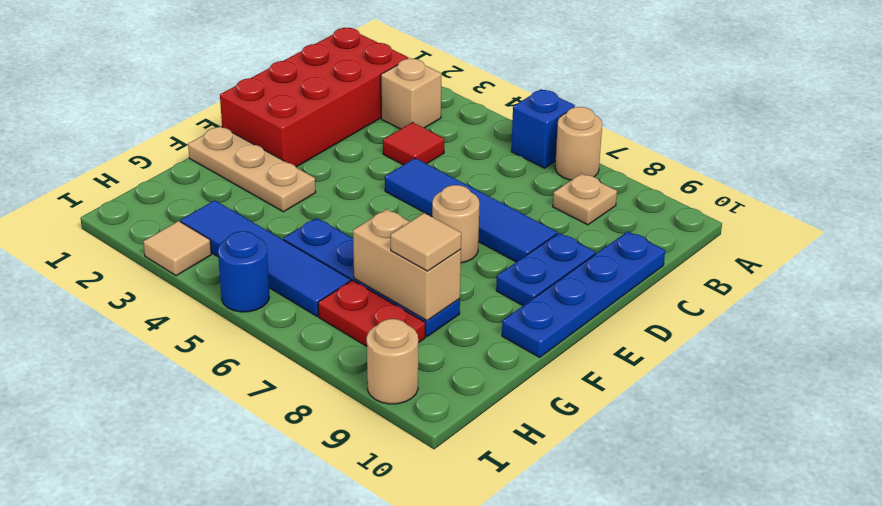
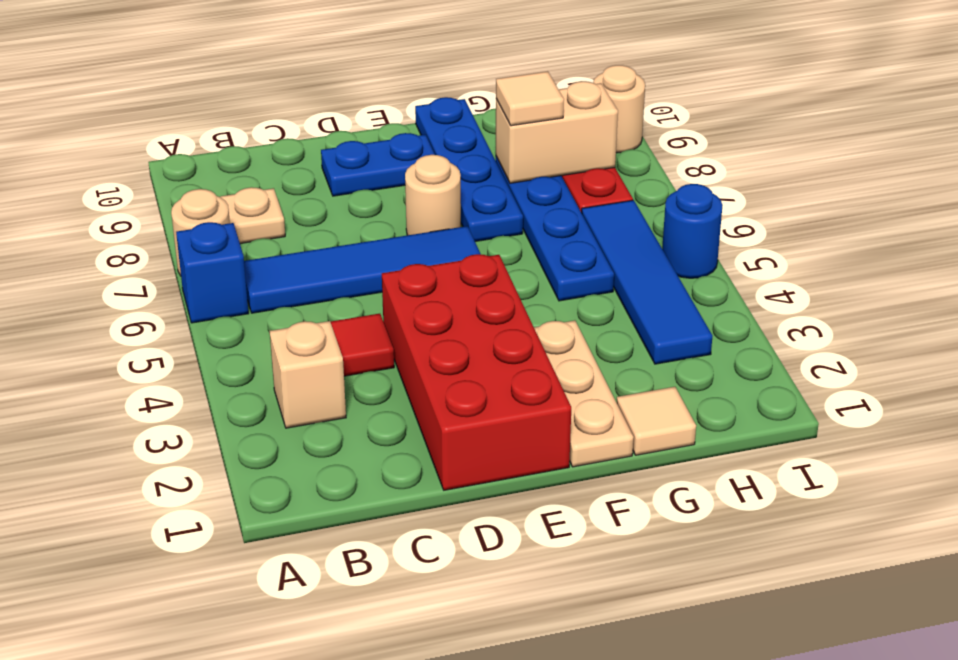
red 2x4 brick [220,28,408,167] -> red 2x4 brick turned to [382,254,571,490]
blue 1x4 plate [502,231,665,357] -> blue 1x4 plate turned to [415,97,523,242]
blue 1x4 tile [385,158,557,262] -> blue 1x4 tile turned to [244,226,480,313]
tan 1x2 brick [353,209,461,321] -> tan 1x2 brick turned to [496,81,618,183]
tan 1x1 tile [143,221,211,276] -> tan 1x1 tile moved to [617,387,696,455]

